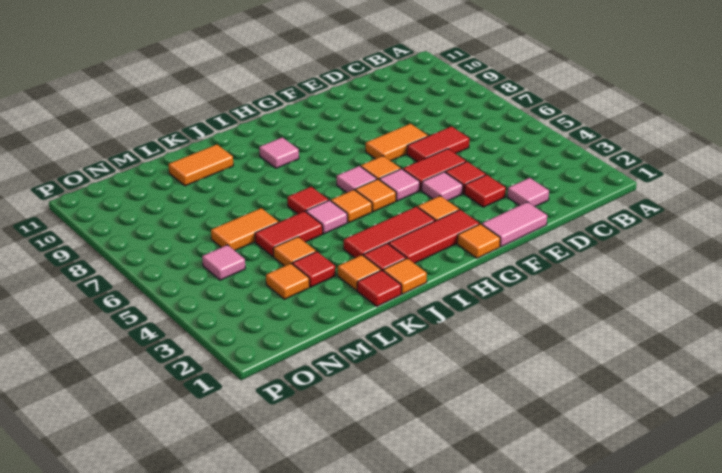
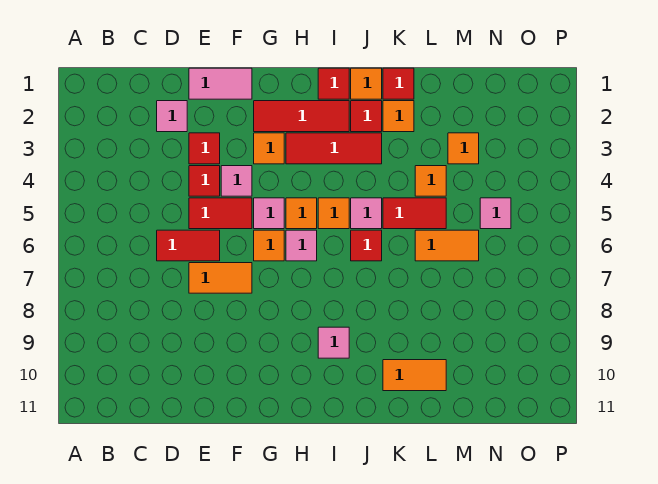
orange 1x1 tile [457,224,500,258] -> none
red 1x1 tile [292,252,336,287] -> red 1x1 tile moved to [318,68,349,99]

